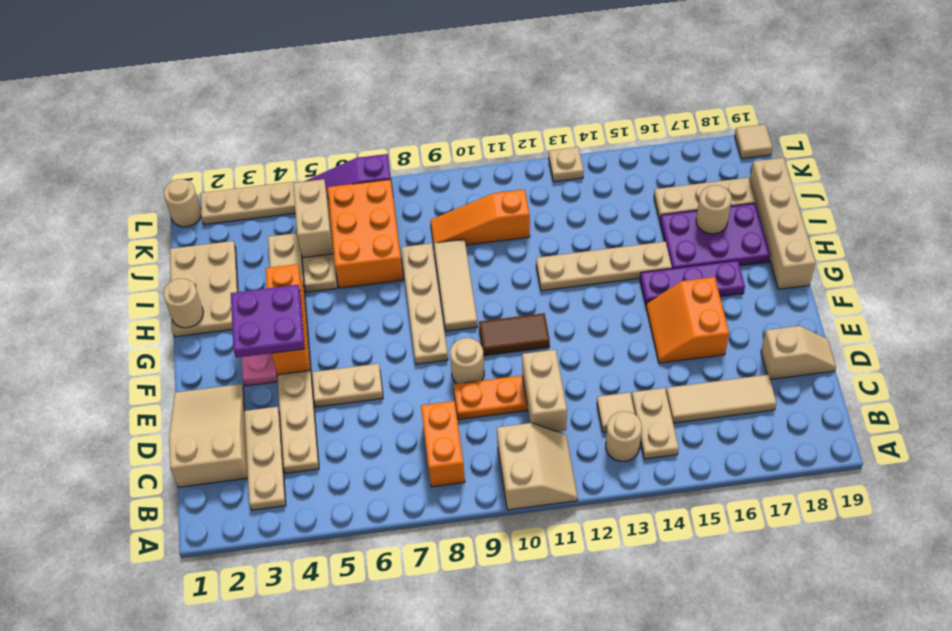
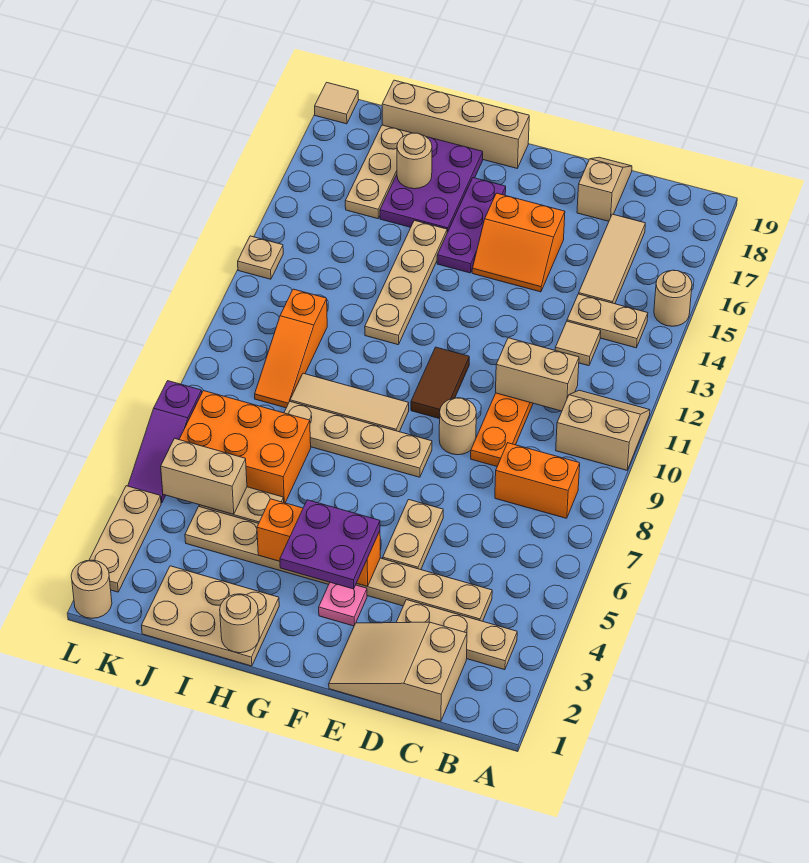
tan 1x1 round brick [606,411,642,461] -> tan 1x1 round brick moved to [654,270,692,326]

